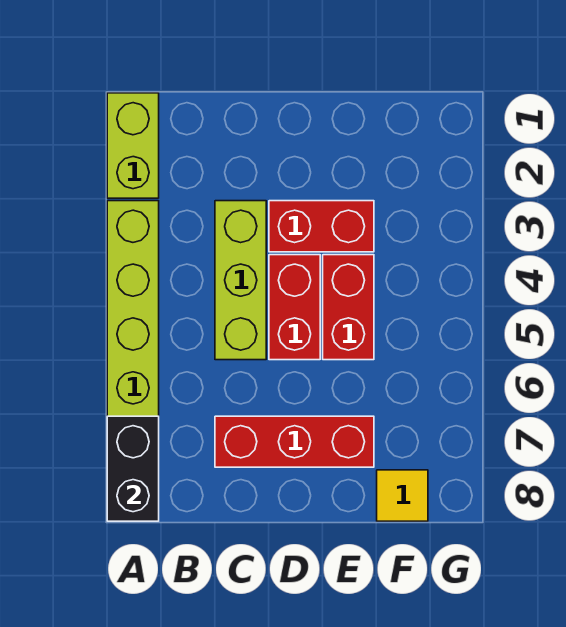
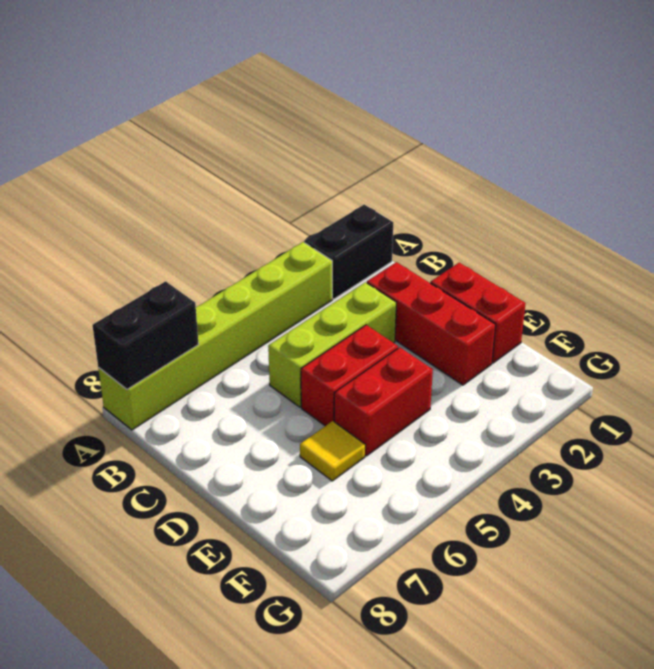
lime 1x2 brick [107,93,159,198] -> black 1x2 brick [305,205,393,299]
red 1x3 brick [215,416,374,467] -> red 1x3 brick moved to [367,262,496,385]
red 1x2 brick [269,201,374,252] -> red 1x2 brick moved to [430,263,526,363]
yellow 1x1 tile [377,470,428,521] -> yellow 1x1 tile moved to [300,421,365,481]

